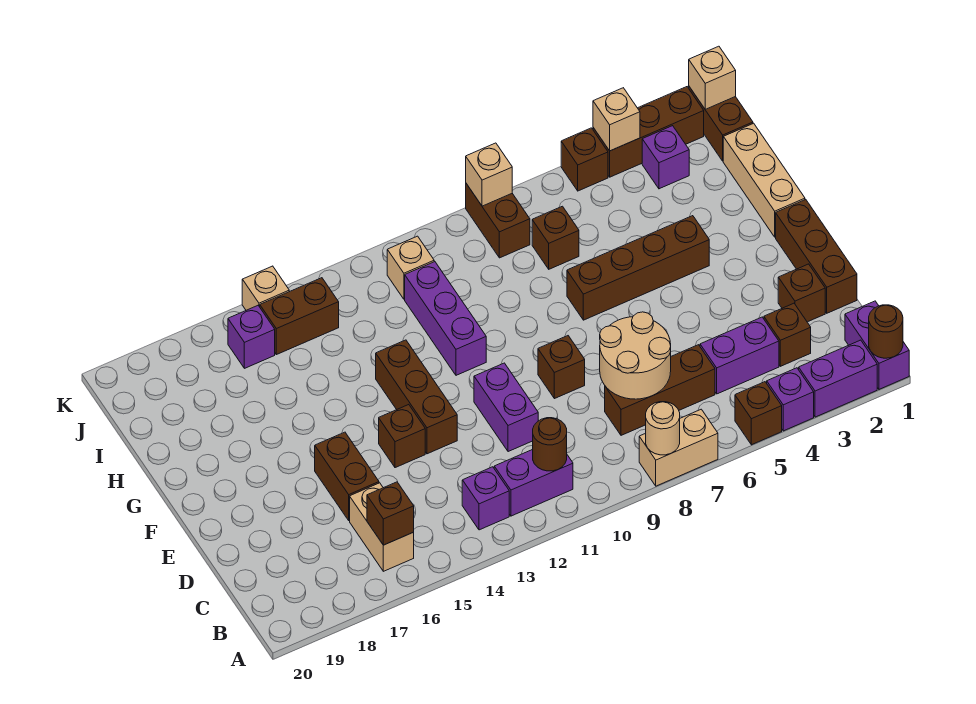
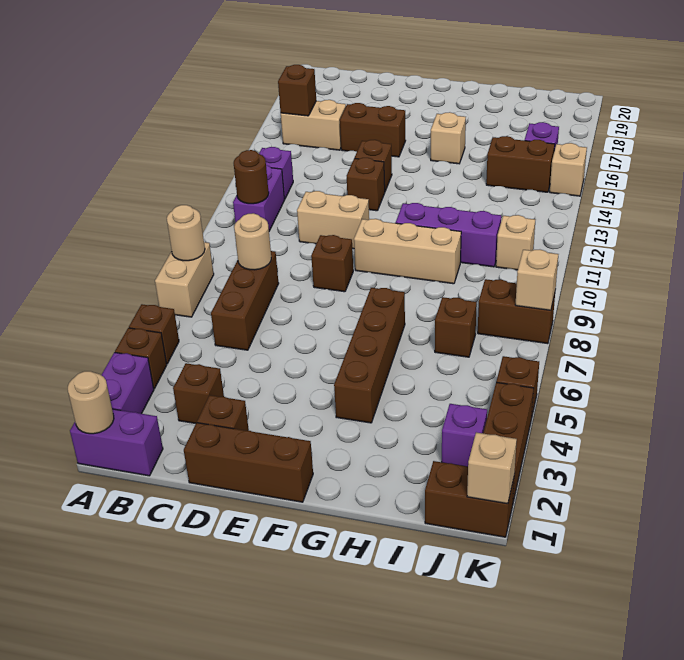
brown 1x1 round brick [869,305,903,358] -> tan 1x1 round brick [68,371,114,434]
purple 1x1 brick [767,368,814,431] -> brown 1x1 brick [115,328,167,389]
purple 1x2 brick [700,317,779,394] -> none
tan 2x2 round brick [600,312,671,399] -> tan 1x1 round brick [234,213,271,270]
purple 1x2 brick [474,363,538,452] -> tan 1x2 brick [297,191,369,249]
brown 1x3 brick [376,340,457,454] -> brown 1x1 brick [347,158,385,211]
tan 1x3 brick [723,123,805,237] -> tan 1x3 brick moved to [354,219,461,284]
brown 1x2 brick [260,278,339,355] -> brown 1x2 brick turned to [486,136,555,192]
tan 1x1 brick [593,88,640,151] -> tan 1x1 brick moved to [431,112,466,164]

